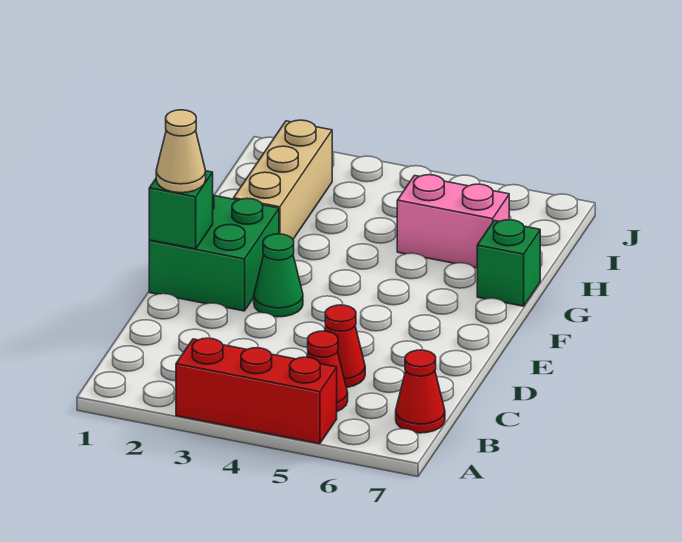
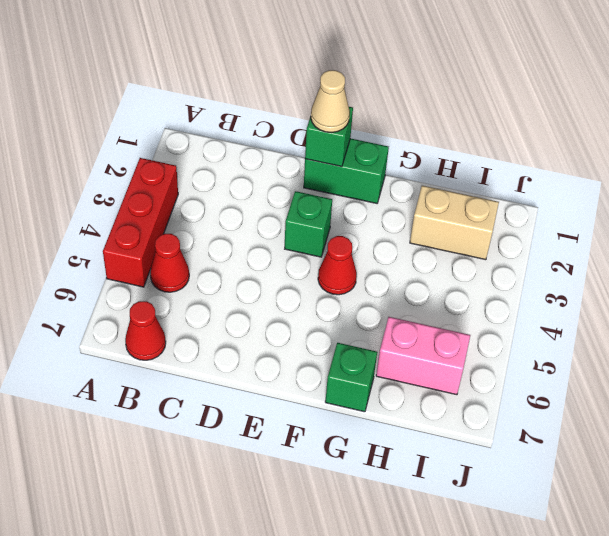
red 1x1 cone [325,305,365,387] -> red 1x1 cone moved to [318,236,357,295]
green 2x2 brick [149,195,279,311] -> green 1x2 brick [304,138,389,203]
green 1x1 cone [254,234,303,317] -> green 1x1 brick [285,191,332,257]
tan 1x3 brick [234,120,332,239] -> tan 1x2 brick [410,186,499,260]
pink 1x2 brick [397,175,509,268] -> pink 1x2 brick turned to [376,317,470,395]

